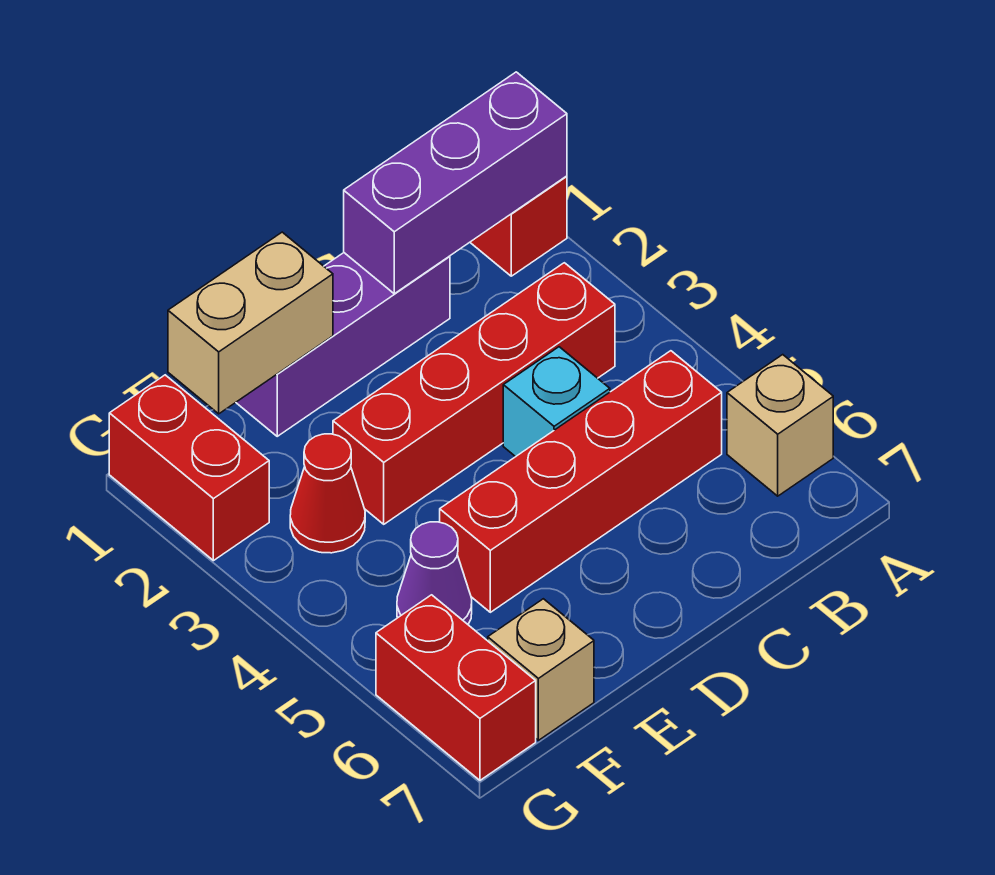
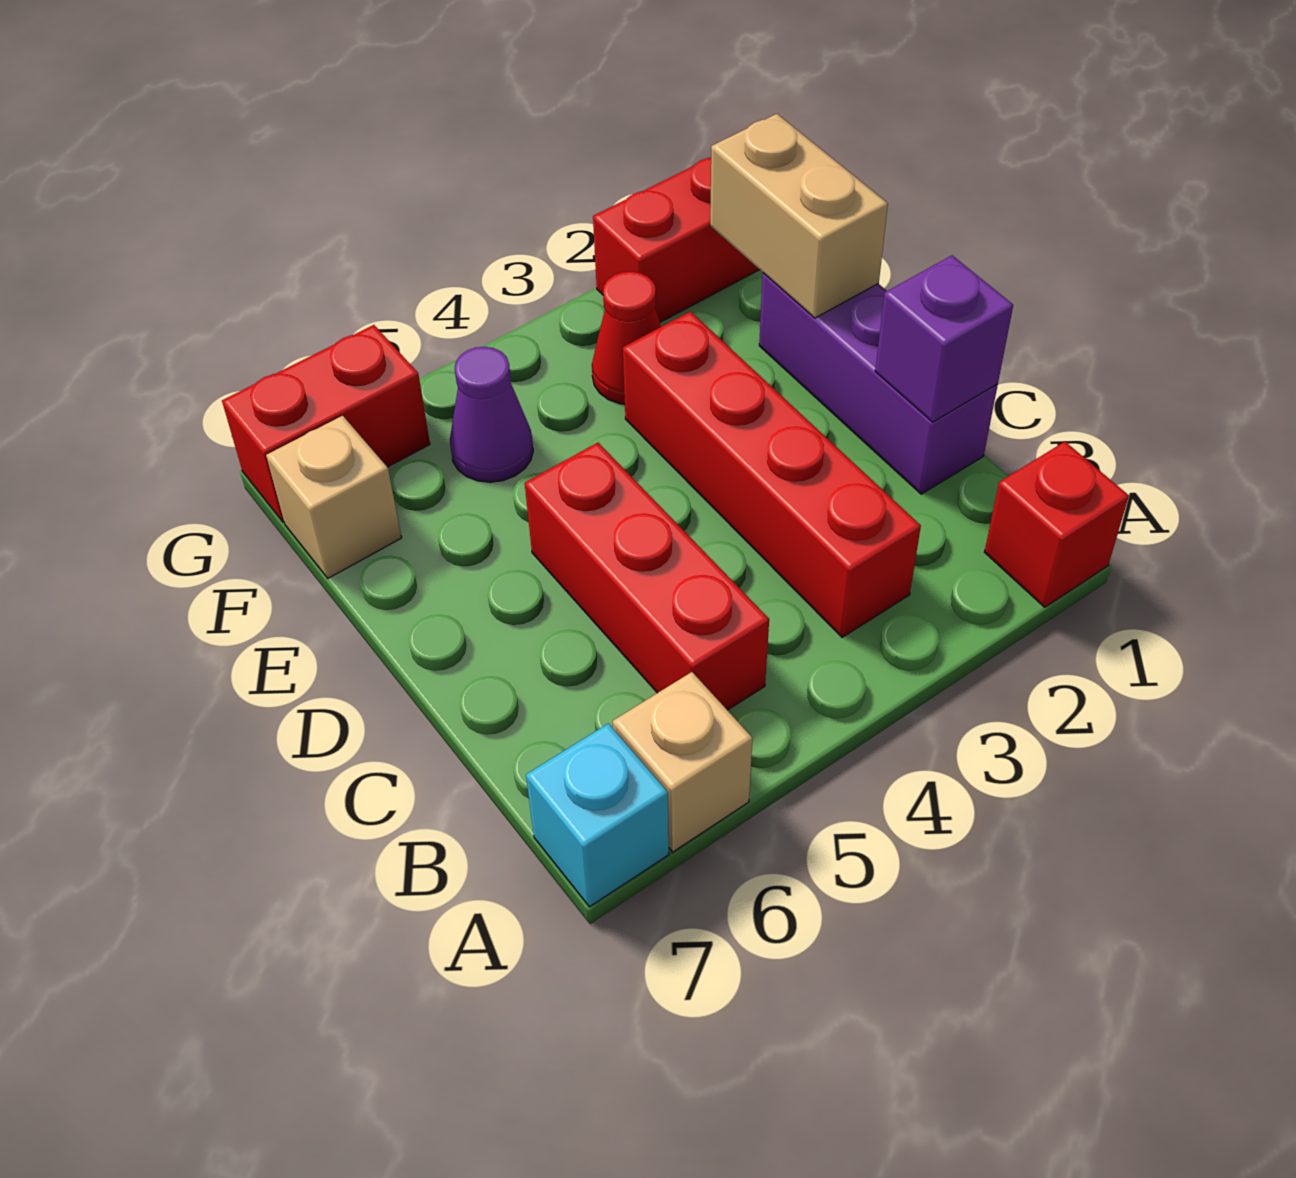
purple 1x3 brick [344,72,567,294] -> purple 1x1 brick [875,255,1013,422]
red 1x4 brick [440,351,722,612] -> red 1x3 brick [525,443,769,710]
cyan 1x1 brick [503,347,610,457] -> cyan 1x1 brick moved to [526,724,669,907]

